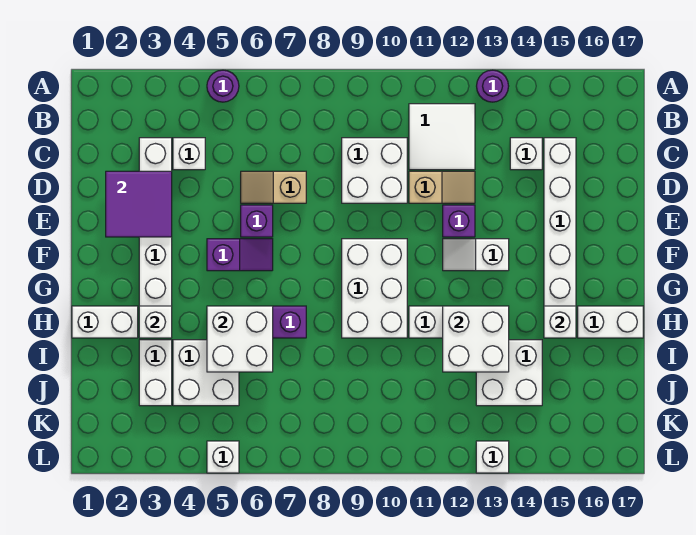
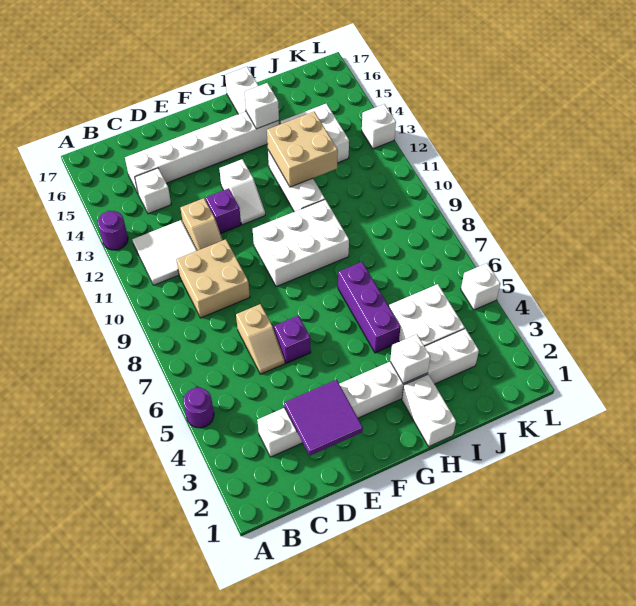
white 1x1 brick [173,138,205,170] -> none
white 2x2 brick [342,138,407,203] -> tan 2x2 brick [176,239,250,318]
tan 1x2 slope [409,171,475,203] -> tan 1x2 slope turned to [180,198,223,251]
purple 1x2 slope [207,239,273,271] -> none
white 2x2 brick [207,306,273,372] -> none
white 2x2 brick [443,306,509,372] -> tan 2x2 brick [267,112,338,187]

